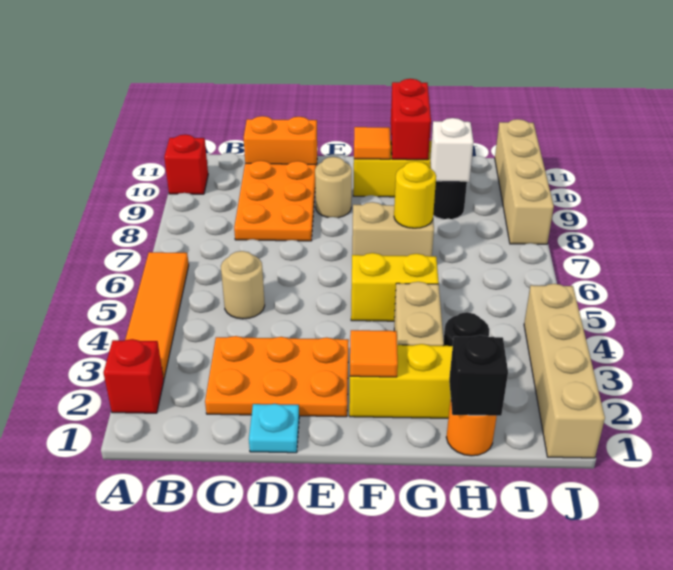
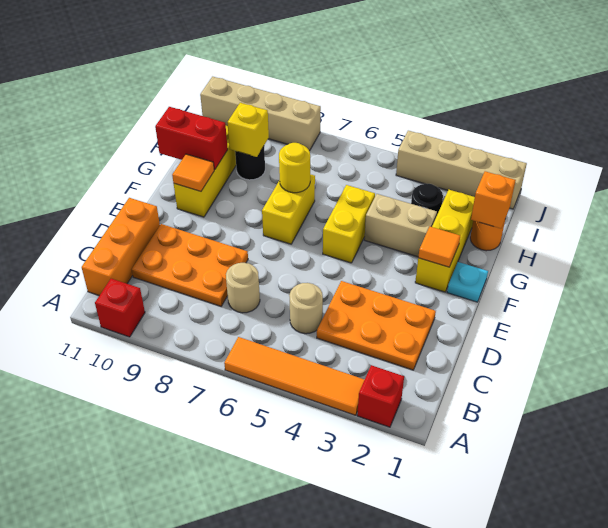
orange 2x3 plate [205,336,349,417] -> orange 2x3 plate turned to [317,281,436,370]
orange 1x2 brick [244,116,317,166] -> orange 1x3 brick [82,198,160,296]
cyan 1x1 plate [249,404,299,453] -> cyan 1x1 plate moved to [447,262,488,302]
tan 1x1 round brick [315,157,352,218] -> tan 1x1 round brick moved to [226,263,260,313]
tan 1x2 brick [352,202,434,256] -> yellow 1x2 brick [262,174,315,244]
black 1x1 brick [449,335,508,416] -> orange 1x1 brick [471,171,516,228]
white 1x1 brick [430,118,474,182] -> yellow 1x1 brick [227,103,269,157]

